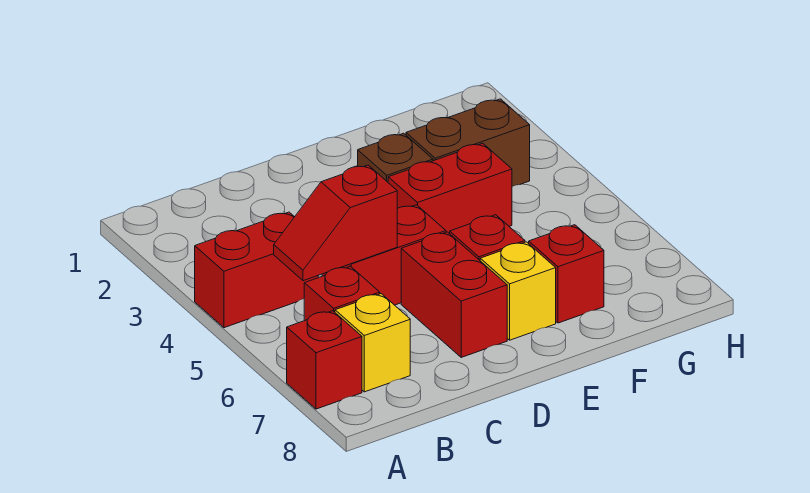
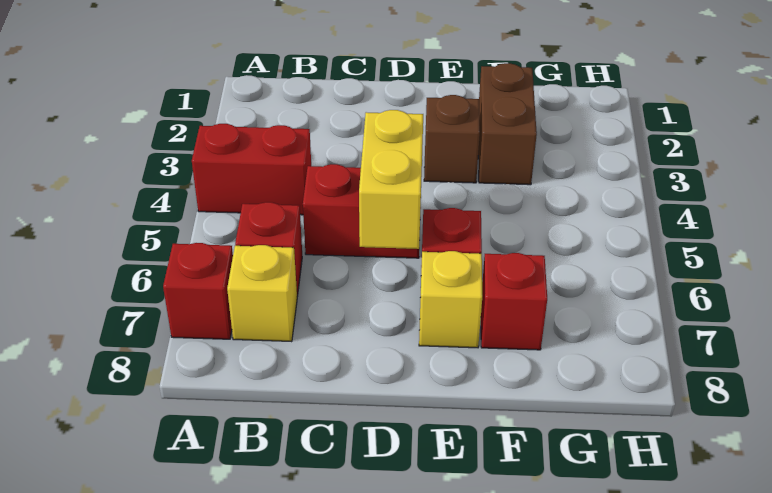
red 1x2 slope [274,165,397,281] -> none
none -> yellow 1x2 brick [359,110,423,249]
red 1x2 brick [401,232,507,357] -> none
red 1x2 brick [388,143,512,234] -> none
brown 1x2 brick [406,99,530,186] -> brown 1x2 brick turned to [478,63,537,185]

